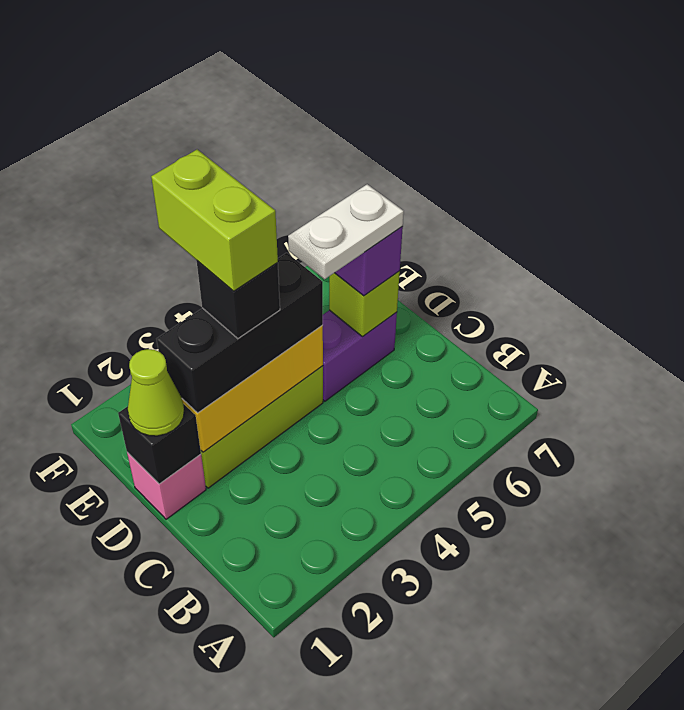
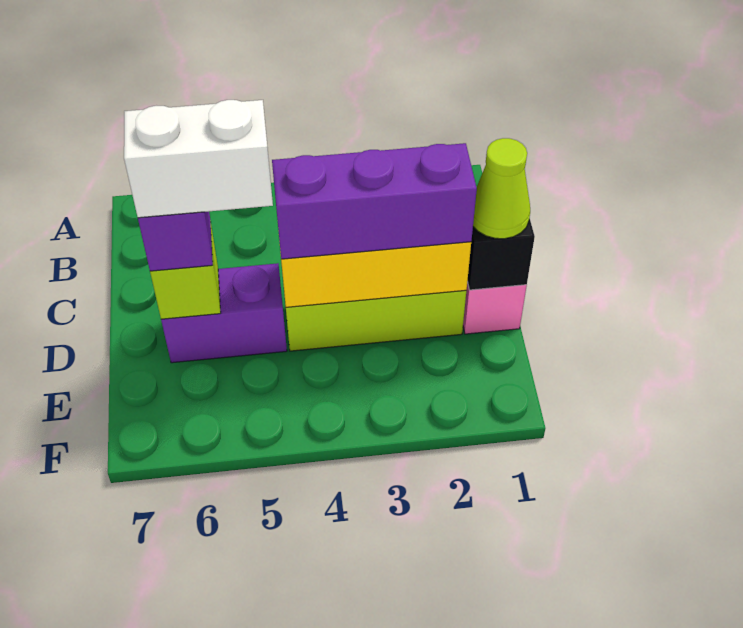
black 1x3 brick [157,253,323,413] -> purple 1x3 brick [272,143,477,259]
black 1x1 brick [197,261,280,339] -> none
lime 1x2 brick [151,150,278,291] -> none
white 1x2 plate [288,184,404,279] -> white 1x2 brick [124,100,273,218]

